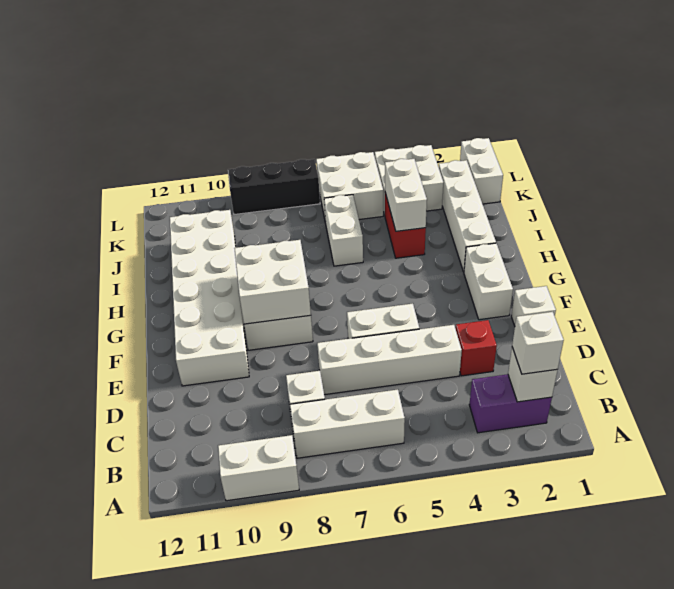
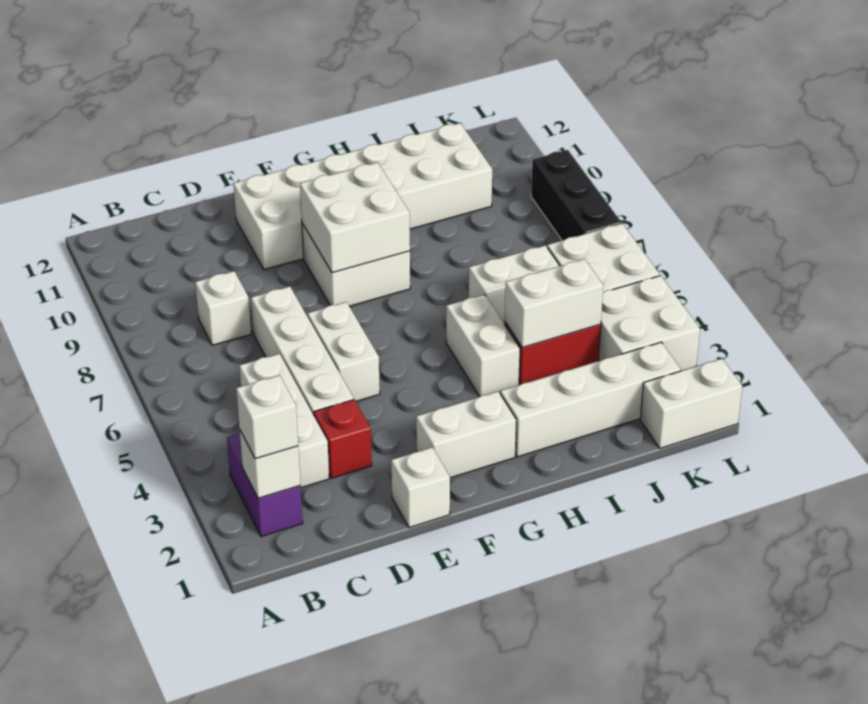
white 1x2 brick [218,435,299,501] -> white 1x2 brick moved to [446,295,520,397]
white 1x3 brick [290,390,405,458] -> white 1x3 brick moved to [239,354,329,488]

